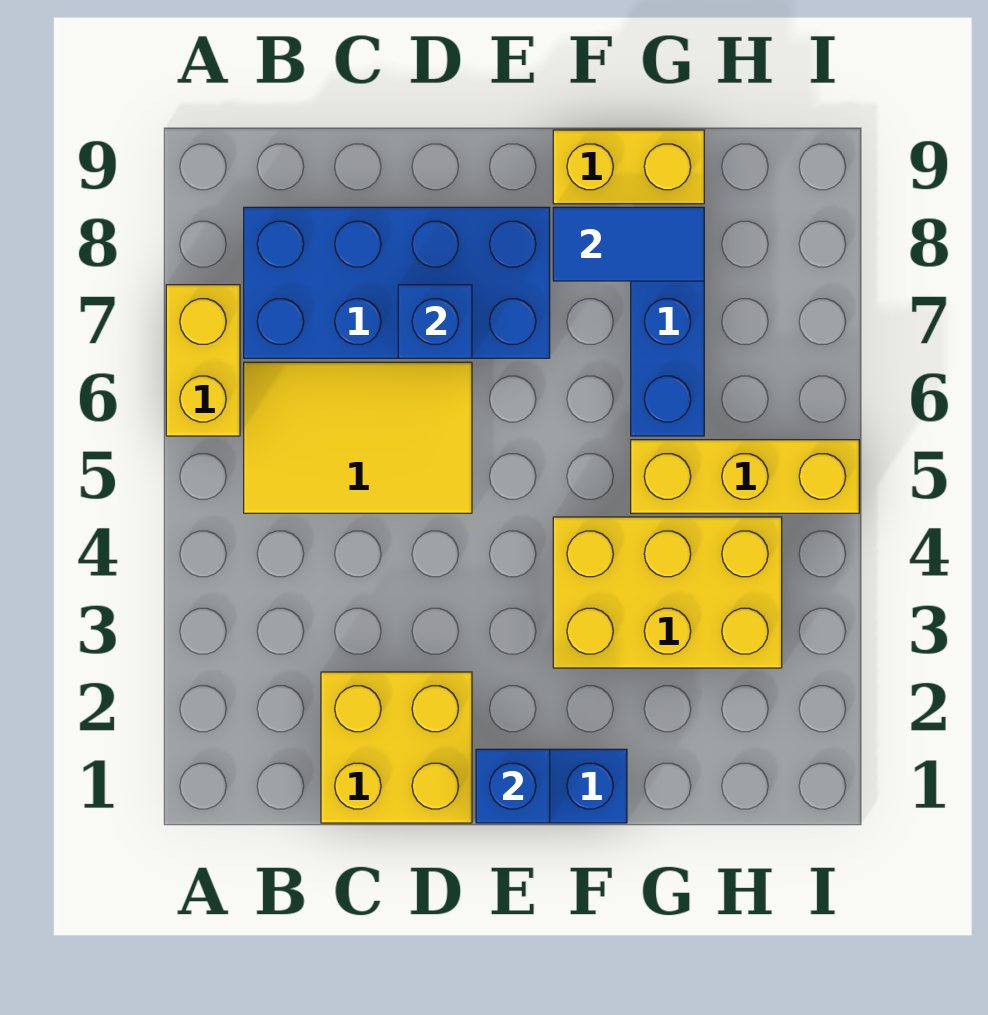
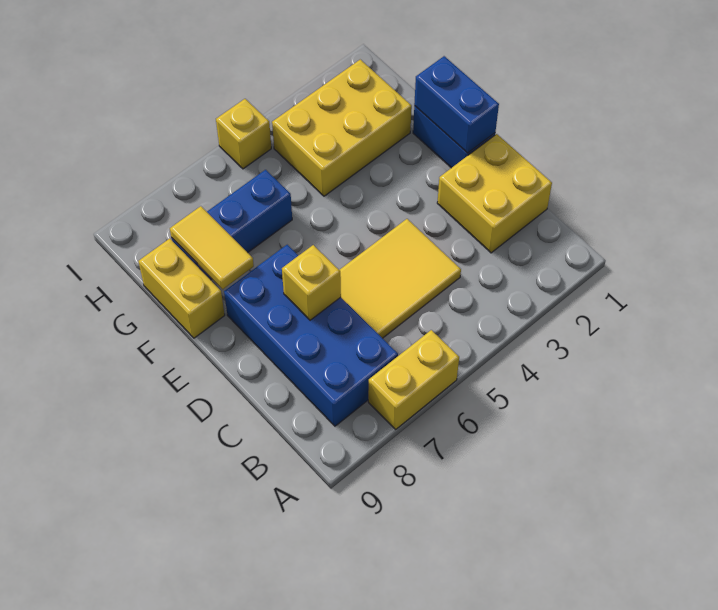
yellow 2x3 tile [244,362,472,513] -> yellow 2x3 tile turned to [340,219,461,338]
blue 1x1 brick [398,285,472,358] -> yellow 1x1 brick [282,245,341,320]
blue 1x1 brick [476,749,550,823] -> blue 1x2 brick [414,56,499,153]
yellow 2x3 brick [553,517,782,668] -> yellow 2x3 brick turned to [272,60,412,196]
blue 1x2 tile [553,207,704,281] -> yellow 1x2 tile [170,206,254,289]
yellow 1x3 brick [631,440,859,513] -> yellow 1x1 brick [216,99,271,169]

